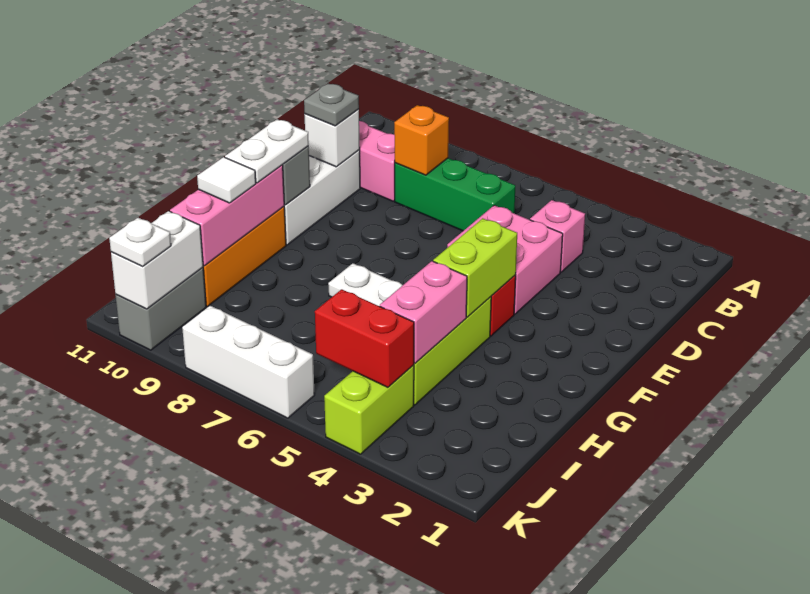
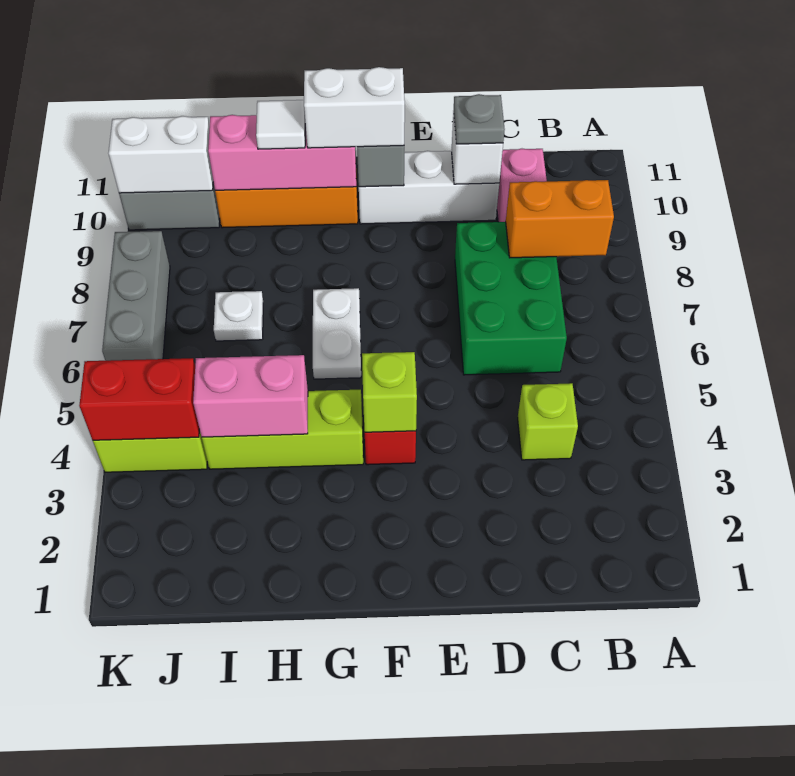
pink 1x1 brick [530,200,585,272] -> lime 1x1 brick [518,383,578,460]
green 1x3 brick [395,158,515,231] -> green 2x3 brick [455,222,567,375]
orange 1x1 brick [394,105,449,175] -> orange 1x2 brick [506,180,614,258]
pink 2x2 brick [447,205,563,314] -> none
lime 1x2 brick [433,218,517,317] -> lime 1x1 brick [362,352,417,432]
white 1x2 plate [225,119,309,183] -> white 1x2 brick [304,67,405,148]
red 1x2 brick [315,289,414,387] -> red 1x2 brick turned to [79,358,199,440]
white 1x3 brick [182,306,315,418] -> grey 1x3 brick [102,231,170,361]
white 1x1 plate [109,218,171,267] -> white 1x1 plate moved to [214,291,263,341]

